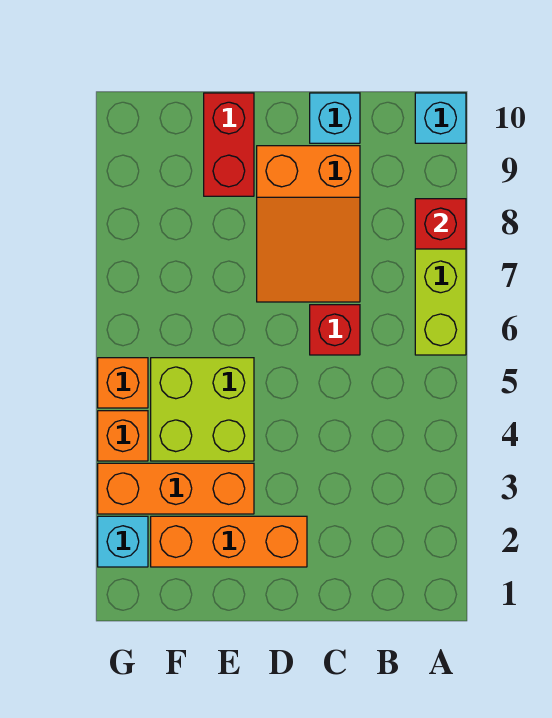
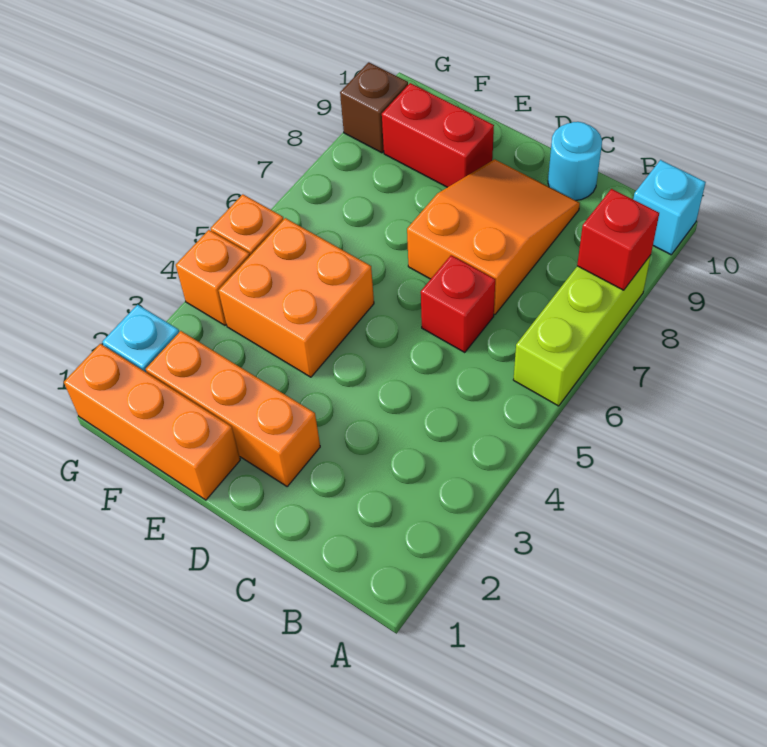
orange 2x3 slope [257,146,360,302] -> orange 2x3 slope turned to [407,159,580,315]
cyan 1x1 brick [310,93,360,143] -> cyan 1x1 round brick [548,122,602,201]
orange 1x3 brick [98,463,254,514] -> orange 1x3 brick moved to [64,344,240,500]
lime 2x2 brick [151,358,254,461] -> orange 2x2 brick [218,218,374,377]
red 1x2 brick [204,93,254,196] -> red 1x2 brick turned to [382,83,494,187]
none -> brown 1x1 brick [340,62,408,153]

